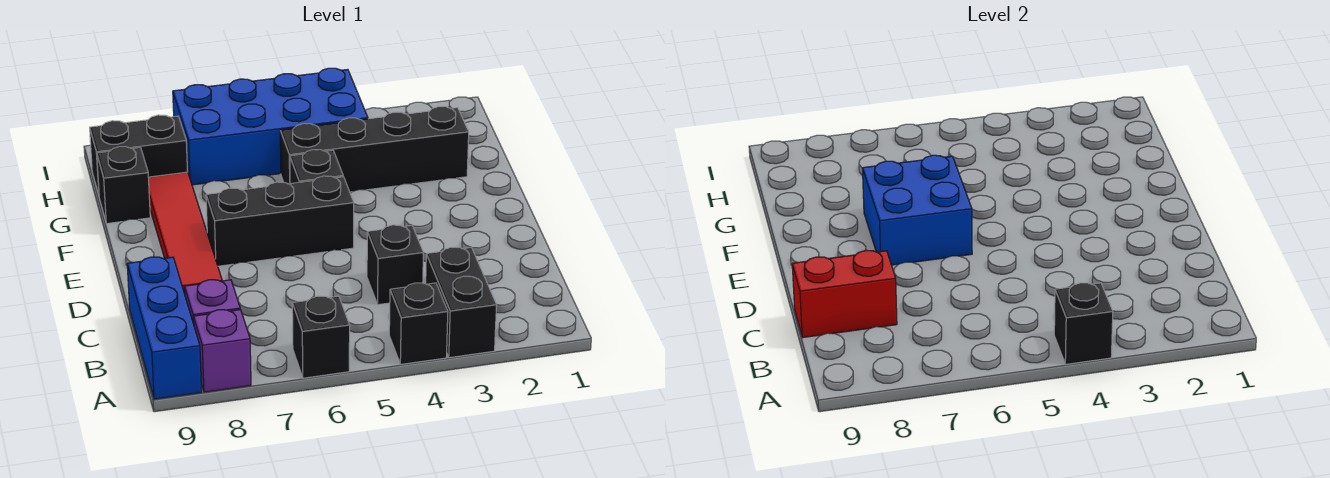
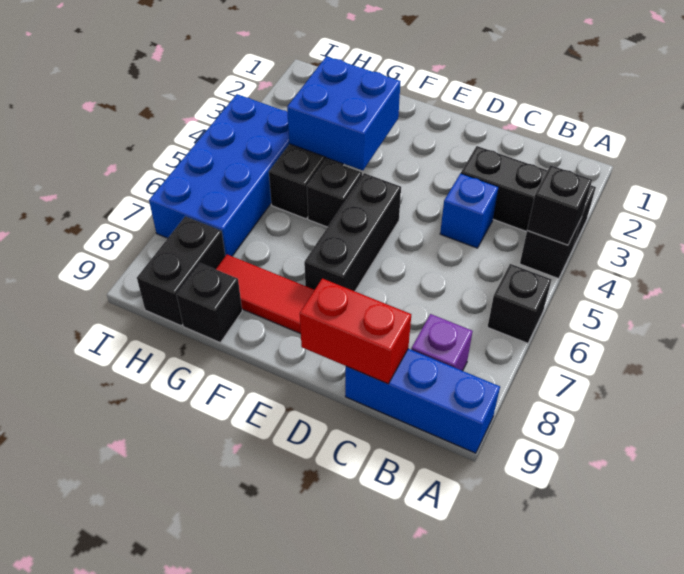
black 1x2 brick [426,247,497,358] -> black 1x3 brick [461,146,596,246]
purple 1x1 brick [194,310,251,392] -> none
black 1x1 brick [367,225,423,305] -> blue 1x1 brick [440,173,498,248]
red 1x2 brick [792,250,897,337] -> red 1x2 brick turned to [300,278,411,384]
blue 2x2 brick [862,155,972,265] -> blue 2x2 brick moved to [287,56,401,170]

